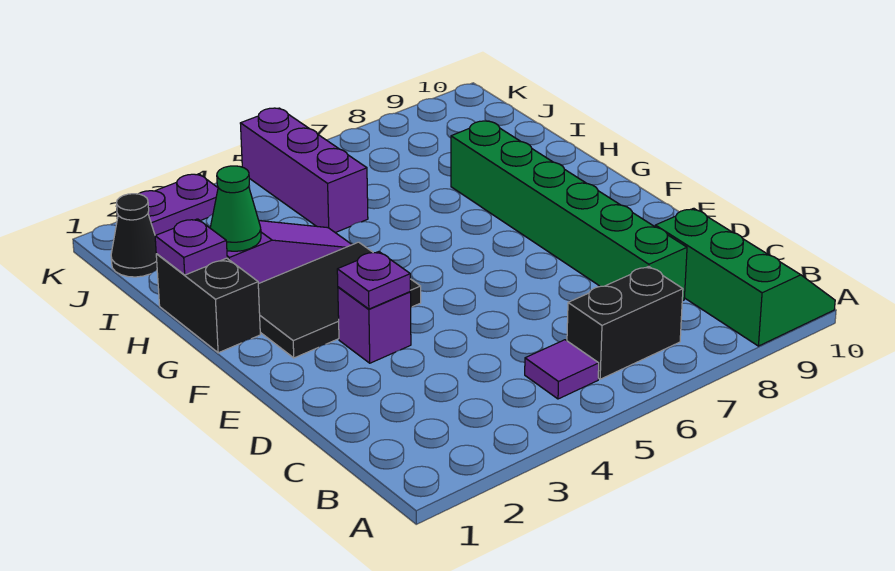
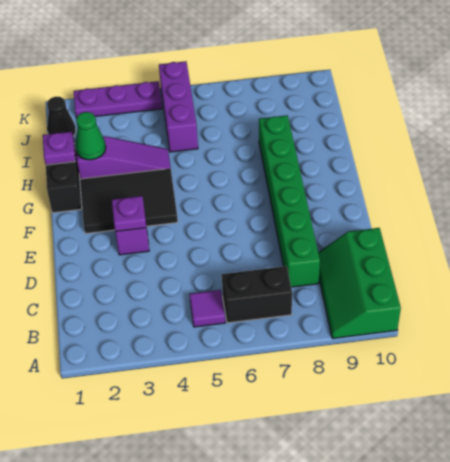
green 2x3 slope [655,208,835,346] -> green 2x3 slope turned to [318,228,401,339]
purple 1x2 plate [117,174,218,236] -> purple 1x3 plate [74,81,162,118]

